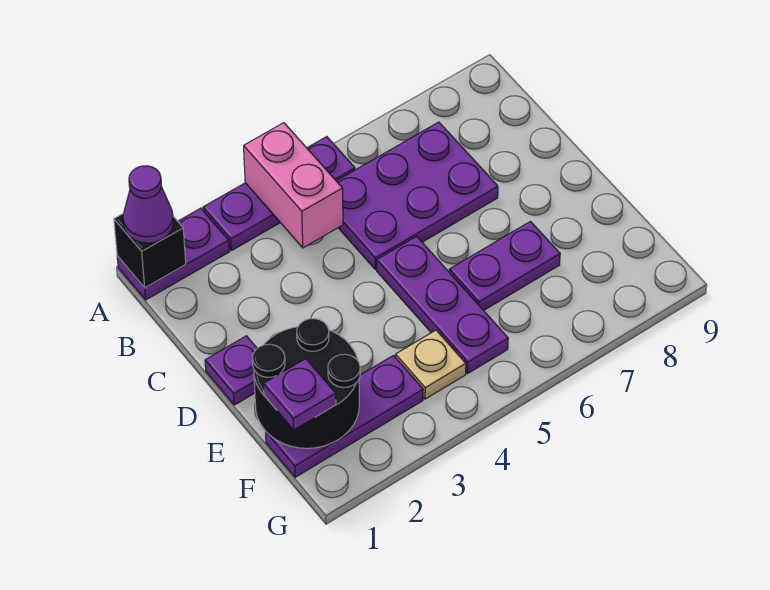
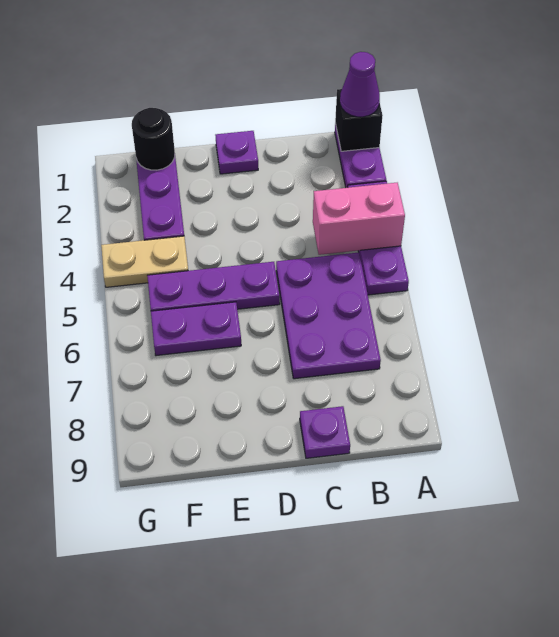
black 2x2 round brick [252,319,360,448] -> black 1x1 round brick [132,108,175,170]
purple 1x2 plate [449,221,560,310] -> purple 1x2 plate turned to [151,302,241,356]
purple 1x1 plate [263,359,336,430] -> purple 1x1 plate moved to [300,406,350,458]
tan 1x1 plate [396,330,466,399] -> tan 1x2 plate [101,236,188,287]

